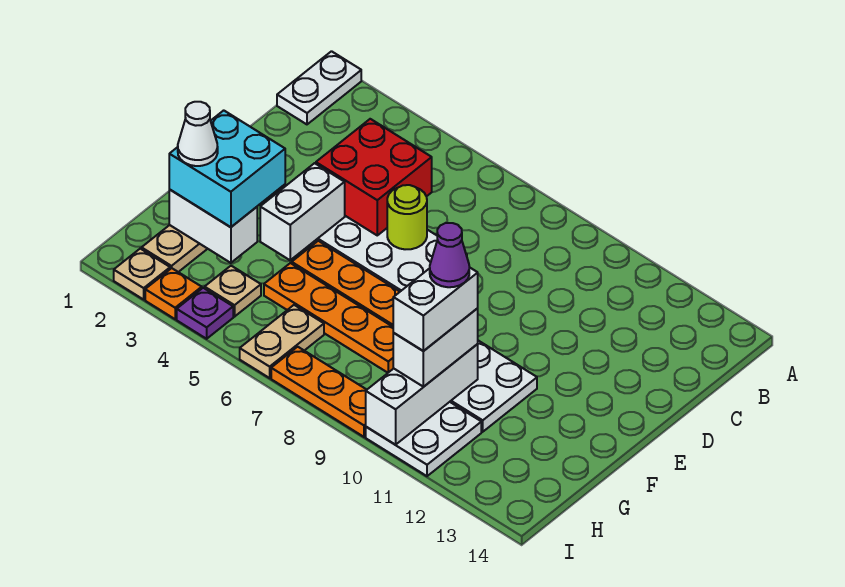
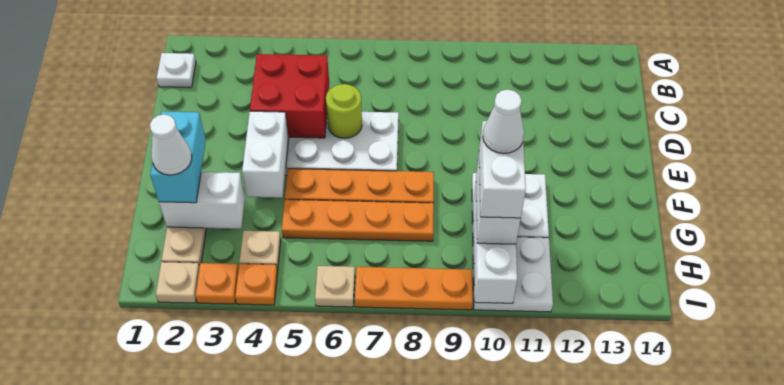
white 1x2 plate [277,51,361,124] -> white 1x1 plate [157,53,196,88]
cyan 2x2 brick [169,110,285,227] -> cyan 1x2 brick [150,111,206,203]
purple 1x1 cone [430,223,469,287] -> white 1x1 cone [483,90,524,154]
tan 1x2 plate [240,305,324,378] -> tan 1x1 plate [315,266,355,307]
purple 1x1 plate [177,288,233,339] -> orange 1x1 plate [235,264,278,305]

